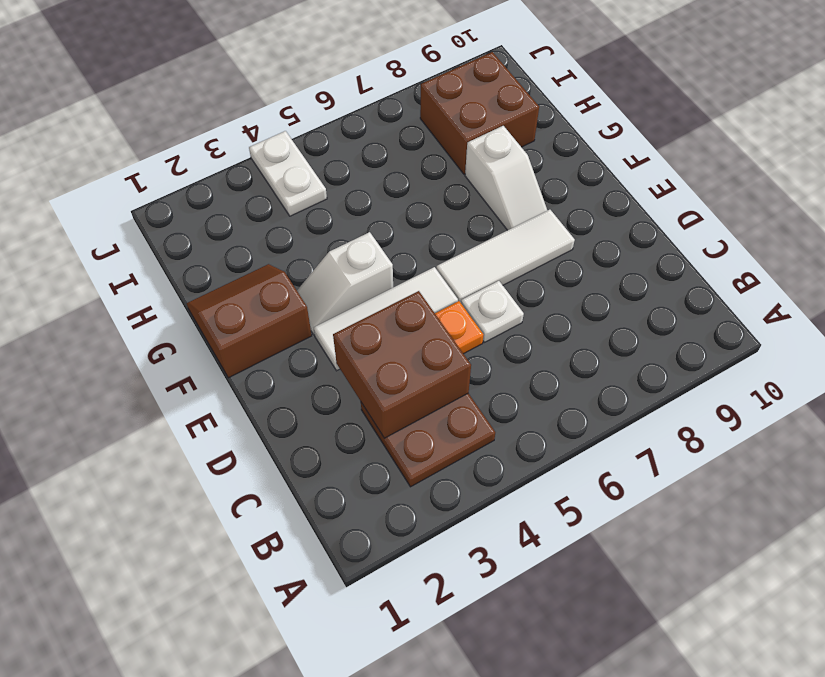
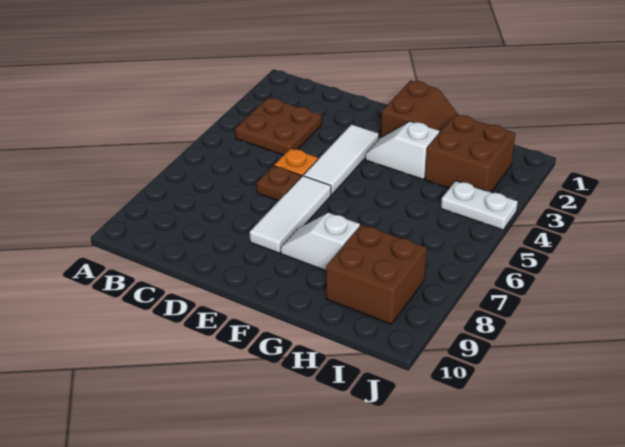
brown 2x2 brick [333,291,471,438] -> brown 2x2 brick moved to [425,114,515,192]
white 1x1 plate [461,281,524,342] -> brown 1x1 plate [257,166,301,201]
white 1x2 slope [297,232,393,335] -> white 1x2 slope turned to [365,121,439,179]

